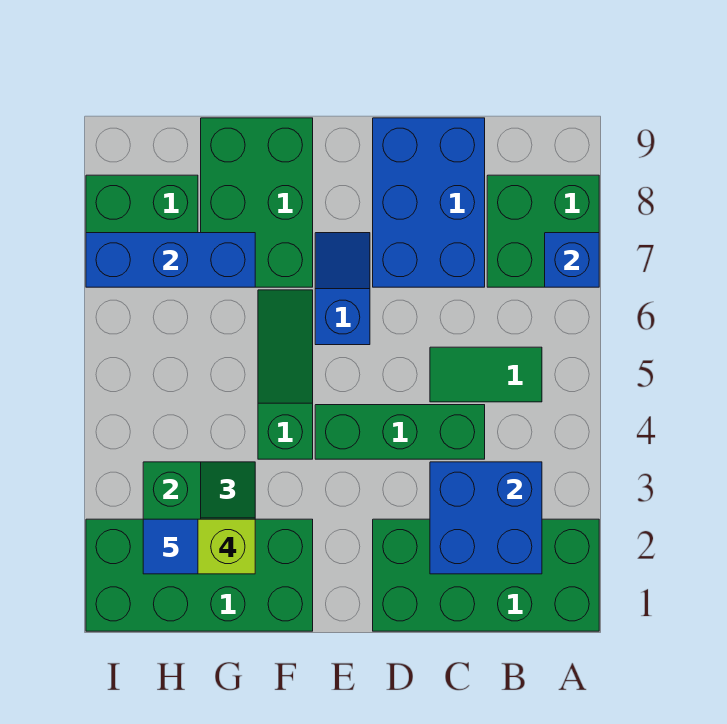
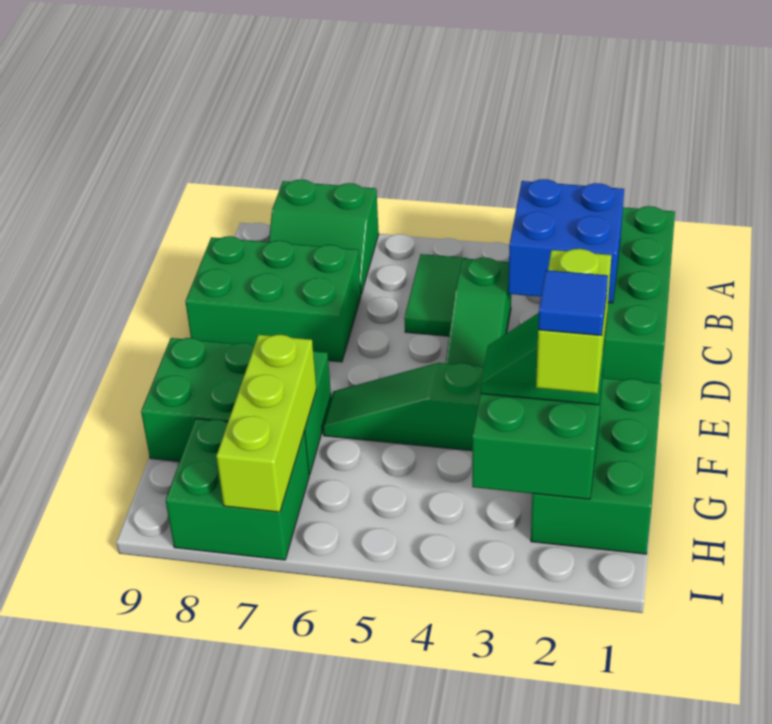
green 2x2 brick [487,175,599,287] -> green 2x2 slope [269,180,379,294]
blue 1x1 brick [545,233,599,287] -> none
green 1x3 brick [315,405,485,459] -> green 1x3 slope [446,257,511,367]
blue 2x3 brick [373,118,485,287] -> green 2x3 brick [185,236,361,362]
blue 1x2 slope [315,233,370,345] -> none
green 2x4 brick [86,519,313,631] -> green 2x3 brick [531,378,661,554]
blue 1x3 brick [86,233,255,287] -> lime 1x3 brick [216,335,316,512]

